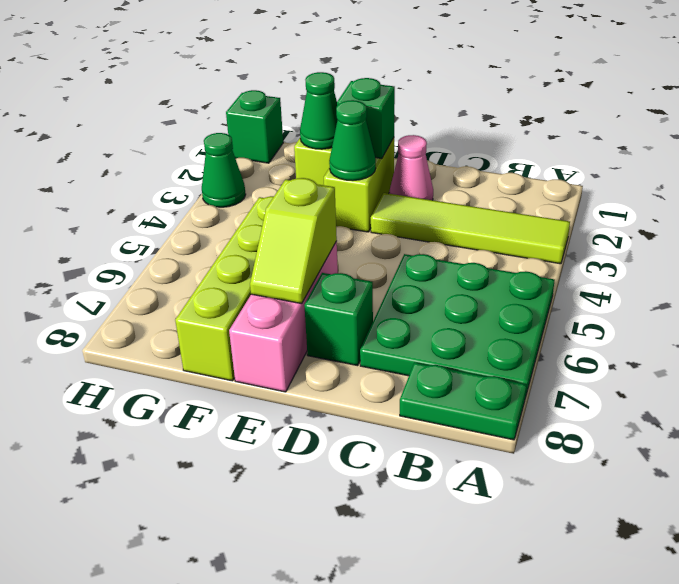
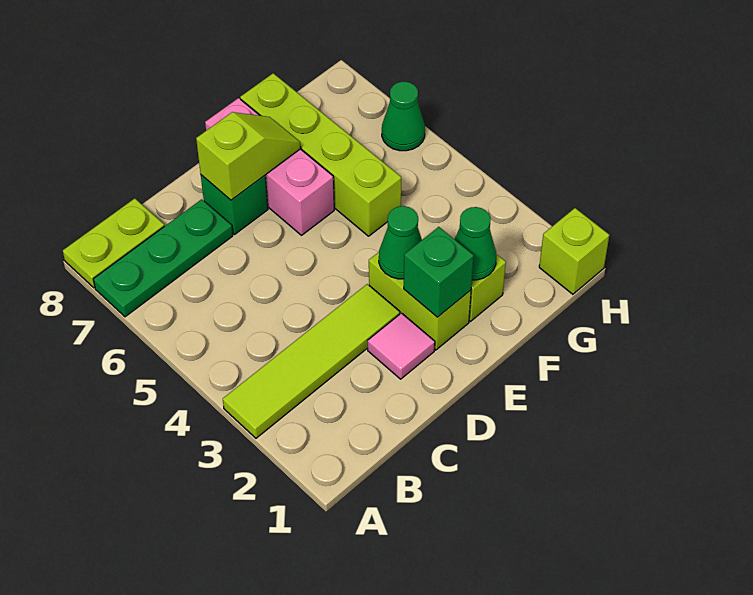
green 3x3 plate [360,254,555,398] -> green 1x3 plate [93,199,233,317]
green 1x2 plate [400,363,526,440] -> lime 1x2 plate [63,198,164,288]
pink 1x1 cone [389,135,433,200] -> pink 1x1 tile [368,313,435,379]
lime 1x2 slope [250,178,337,304] -> lime 1x2 slope turned to [196,112,301,200]
green 1x1 brick [226,90,283,163] -> lime 1x1 brick [539,208,609,294]
green 1x1 cone [202,133,246,207] -> green 1x1 cone moved to [382,82,425,151]

